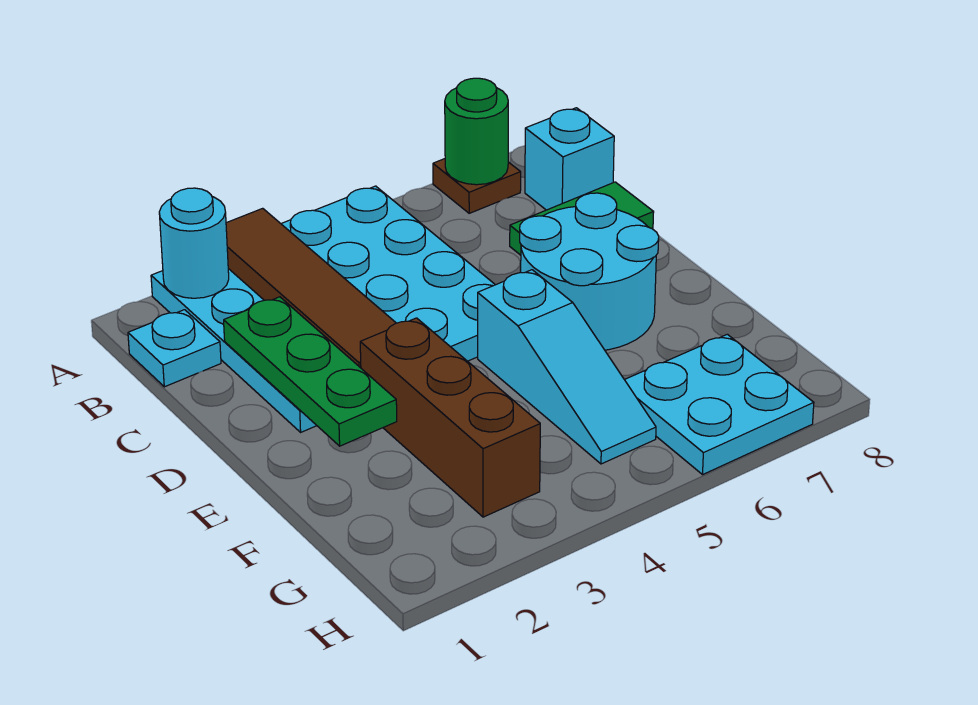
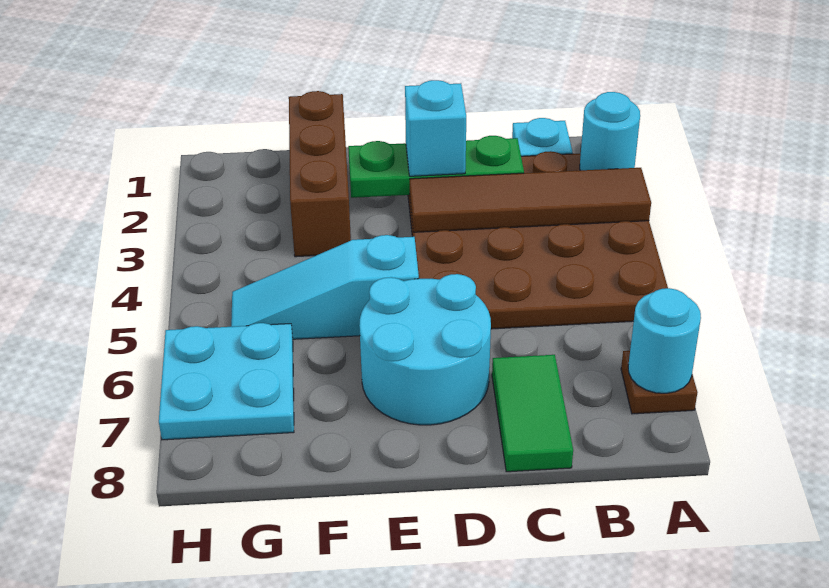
cyan 4x4 plate [151,186,495,432] -> brown 4x4 plate [408,151,668,329]
green 1x1 round brick [445,78,508,185] -> cyan 1x1 round brick [628,288,701,393]
cyan 1x1 brick [525,108,614,210] -> cyan 1x1 brick moved to [405,80,466,176]
brown 1x3 brick [360,318,540,517] -> brown 1x3 brick turned to [289,91,351,257]

